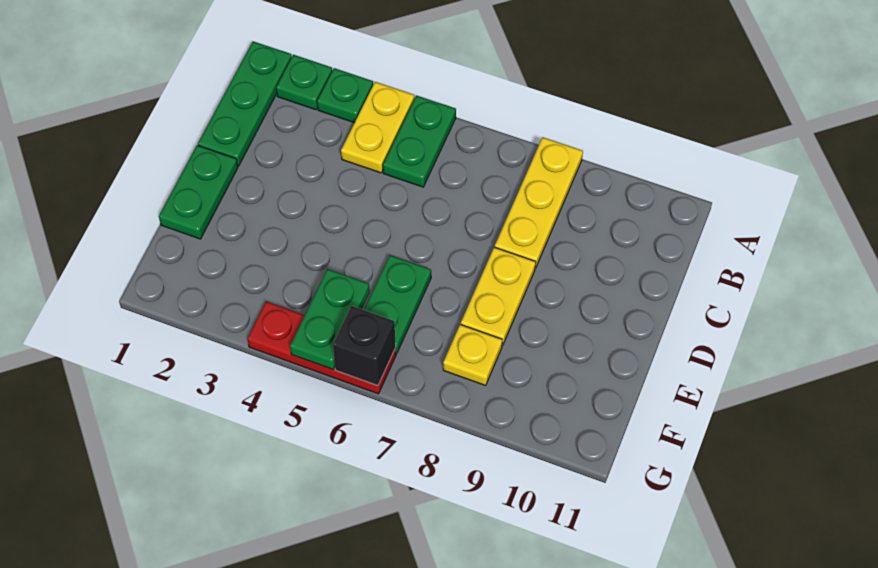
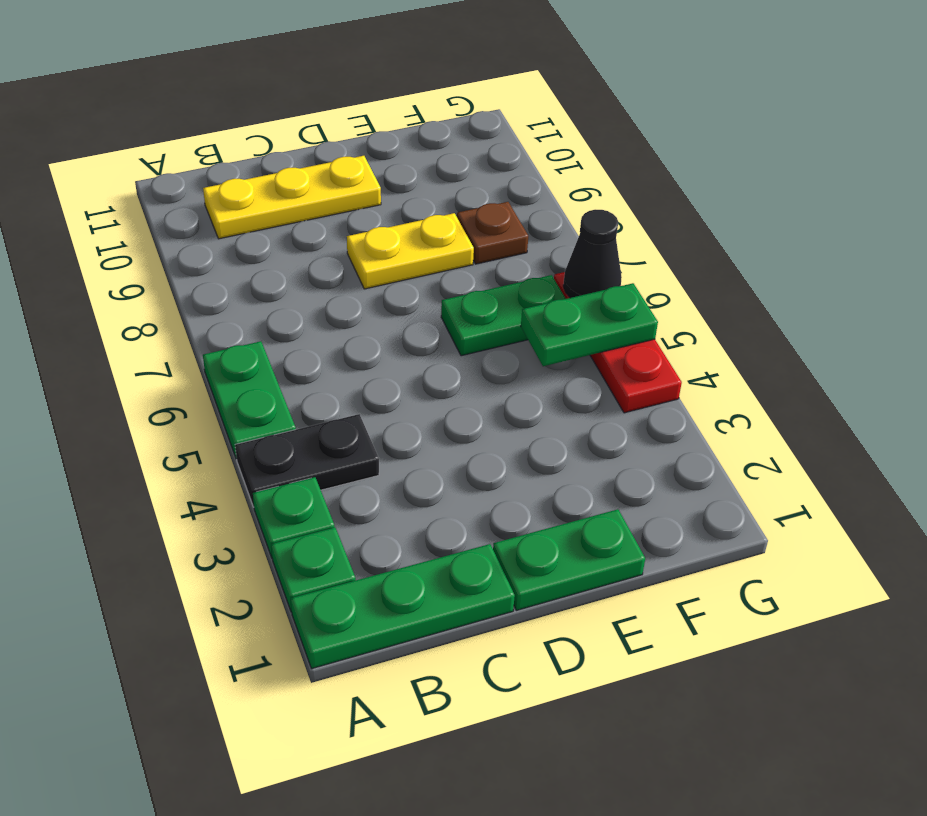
yellow 1x2 plate [341,82,414,173] -> black 1x2 plate [235,414,379,507]
green 1x2 plate [383,96,456,187] -> green 1x2 plate turned to [203,341,296,459]
yellow 1x3 plate [495,137,583,268] -> yellow 1x3 plate moved to [203,156,381,239]
yellow 1x1 plate [443,324,502,385] -> brown 1x1 plate [457,202,528,264]
black 1x1 brick [333,306,396,386] -> black 1x1 cone [563,210,622,298]

